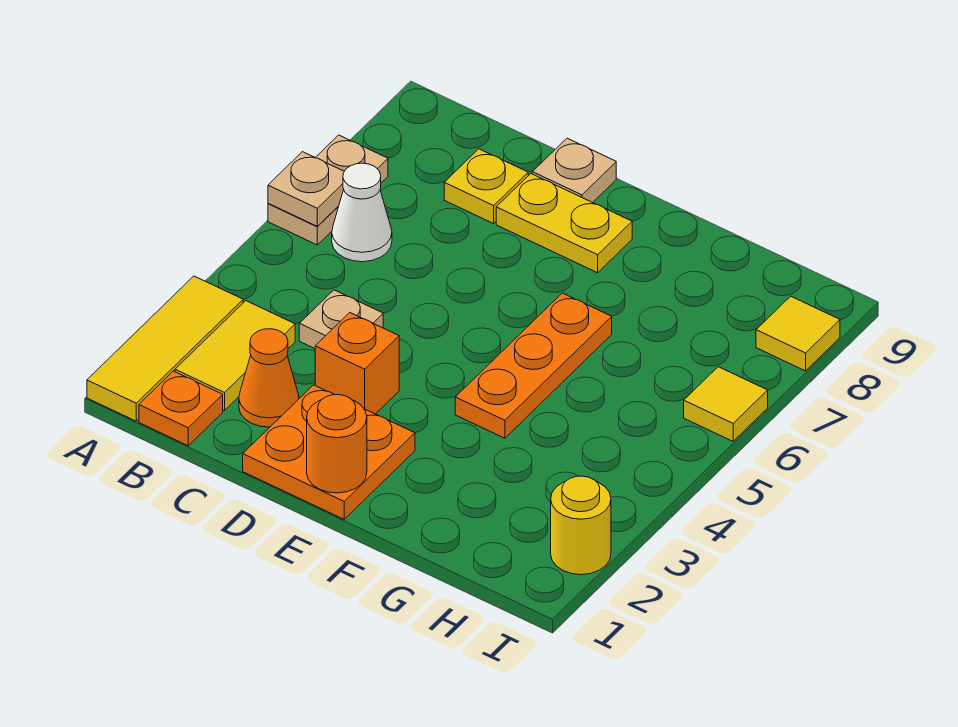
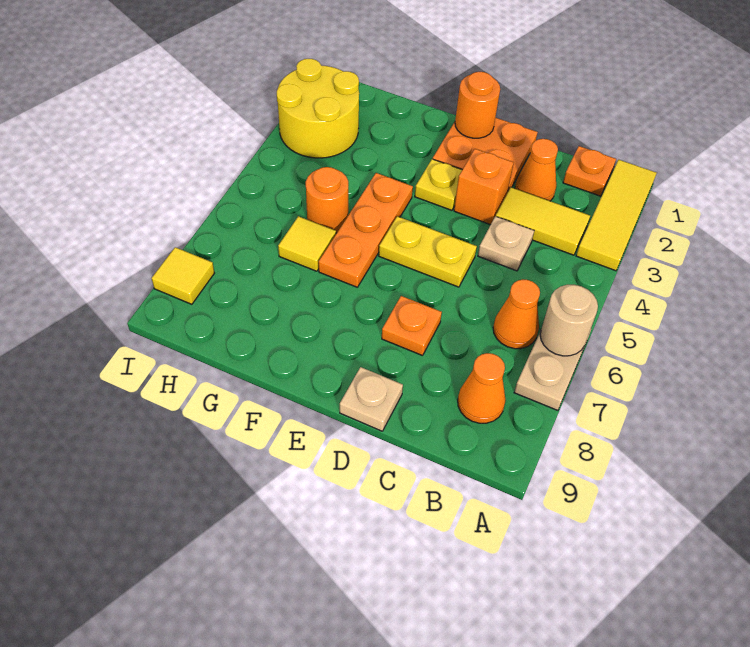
tan 1x1 plate [268,152,344,226] -> tan 1x1 round brick [540,285,598,356]
yellow 1x2 tile [175,301,295,411] -> yellow 1x2 tile turned to [496,187,590,255]
white 1x1 cone [332,163,392,262] -> orange 1x1 cone [493,280,540,349]
none -> orange 1x1 cone [458,353,506,423]
yellow 1x1 plate [444,149,528,224] -> yellow 1x1 plate moved to [415,159,462,210]
none -> orange 1x1 plate [382,296,442,356]
yellow 1x2 plate [496,174,632,273] -> yellow 1x2 plate moved to [379,216,477,287]
none -> orange 1x1 round brick [306,167,348,233]
yellow 1x1 round brick [551,476,611,575] -> yellow 2x2 round brick [277,59,359,158]
yellow 1x1 tile [684,367,768,441] -> yellow 1x1 tile moved to [278,216,336,271]

